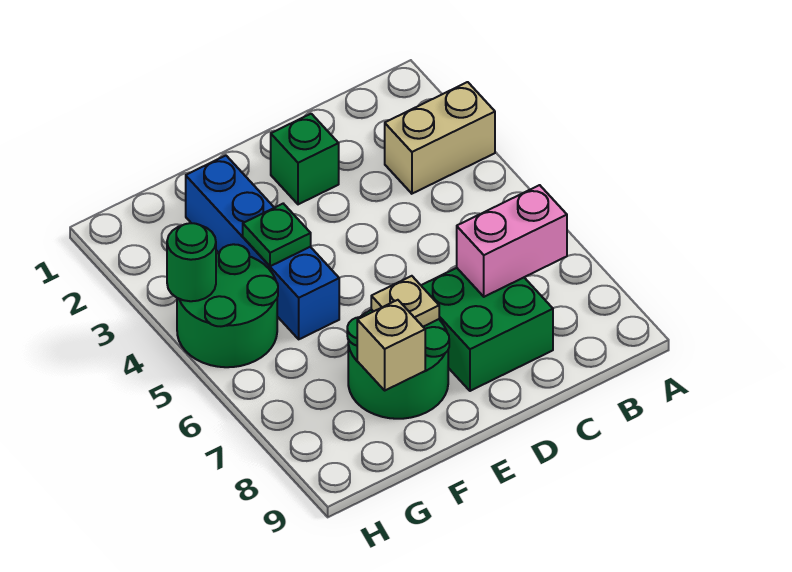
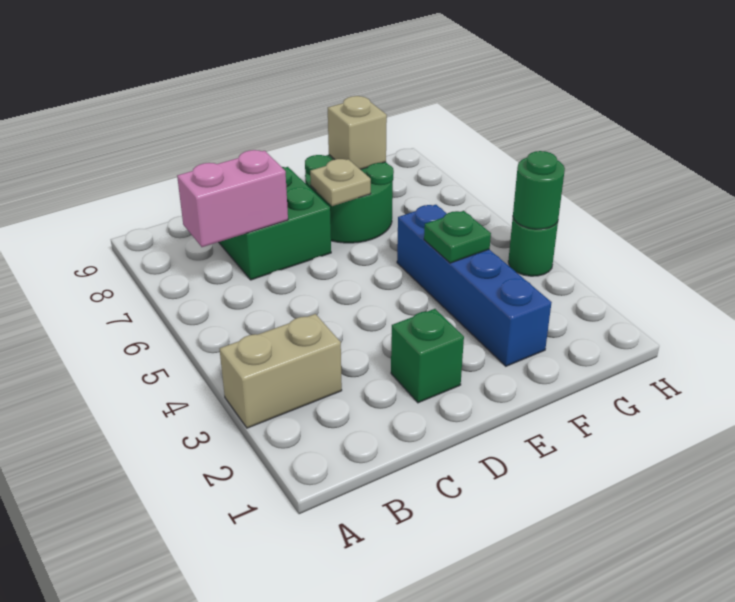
green 2x2 round brick [177,244,278,367] -> green 1x1 round brick [508,218,558,276]

